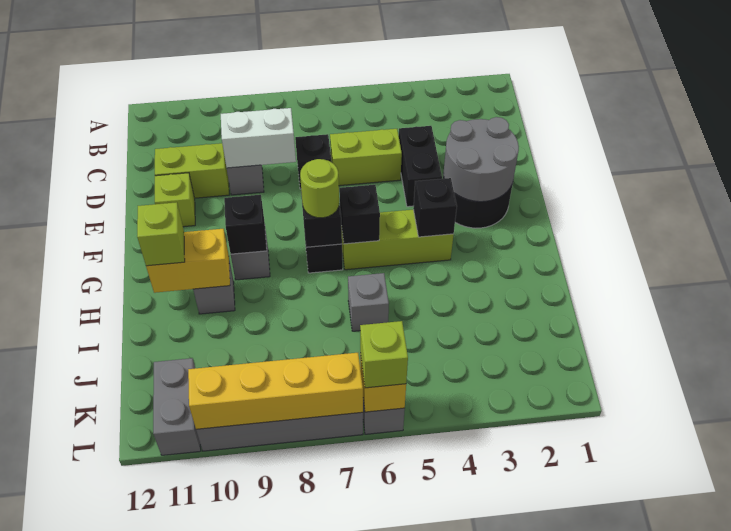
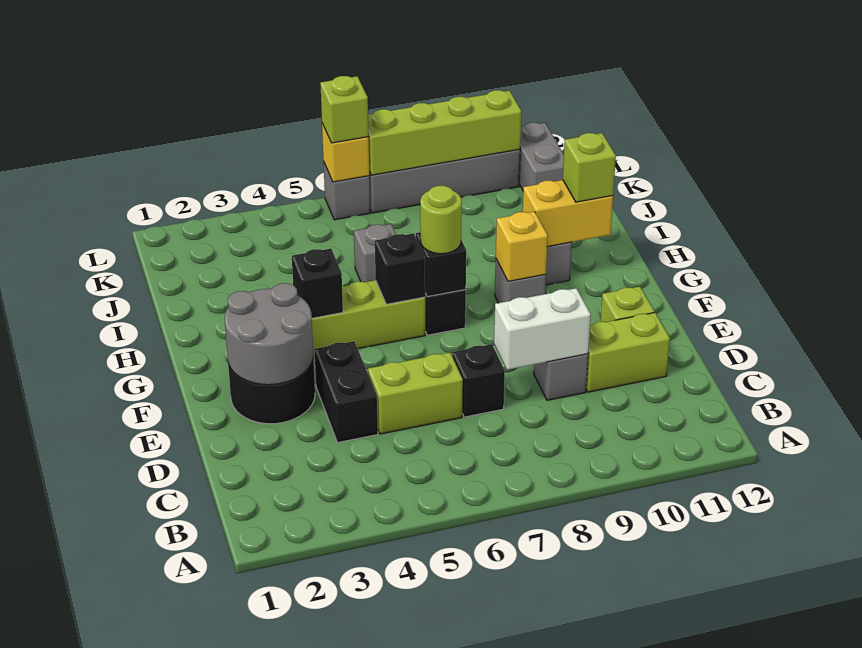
black 1x1 brick [224,195,267,254] -> yellow 1x1 brick [496,212,548,281]
yellow 1x4 brick [188,353,363,429] -> lime 1x4 brick [368,90,521,175]

